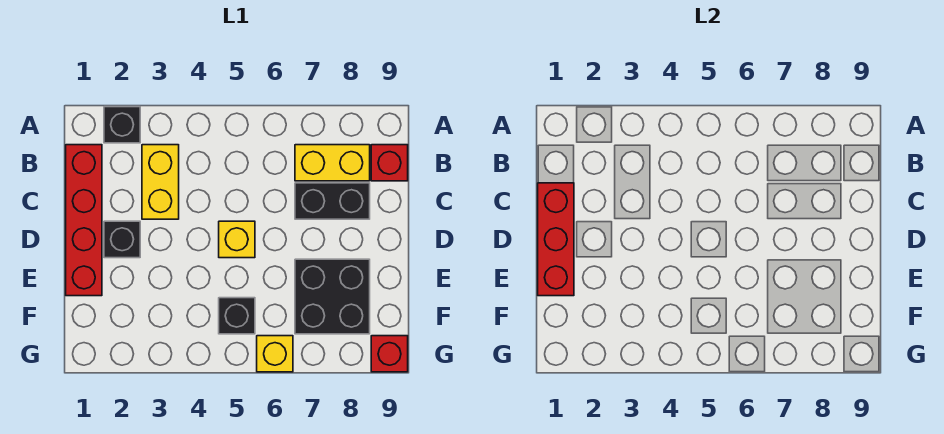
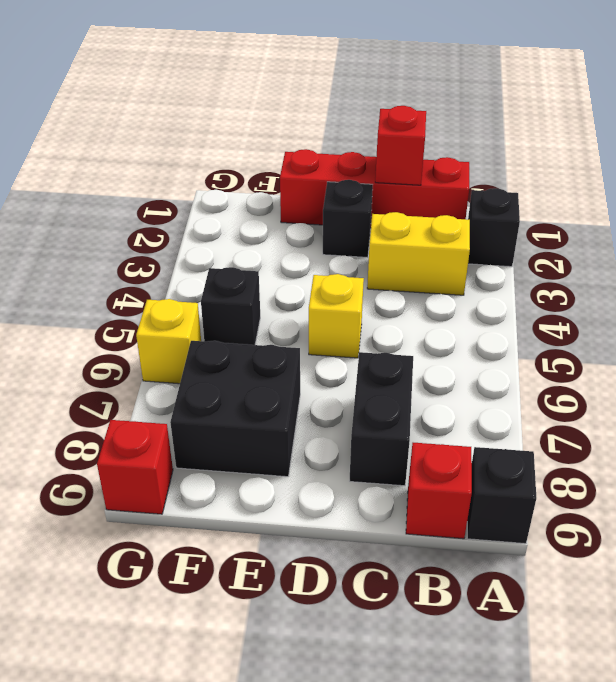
none -> black 1x1 brick [467,447,536,544]
yellow 1x2 brick [295,145,370,181] -> none
red 1x3 brick [538,183,574,296] -> red 1x1 brick [375,106,426,185]

